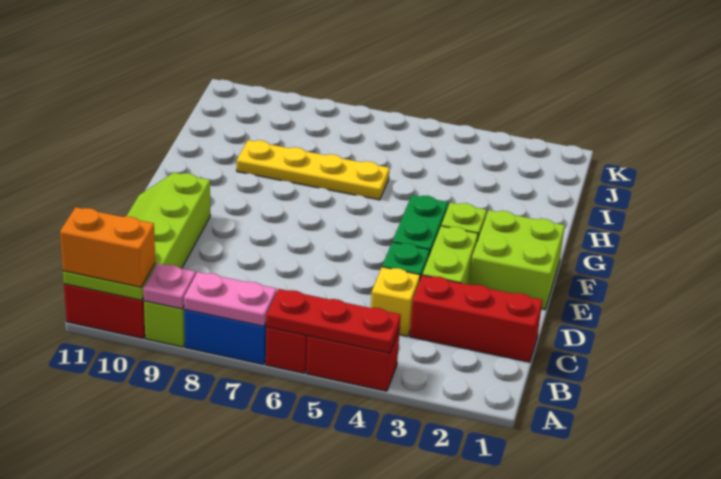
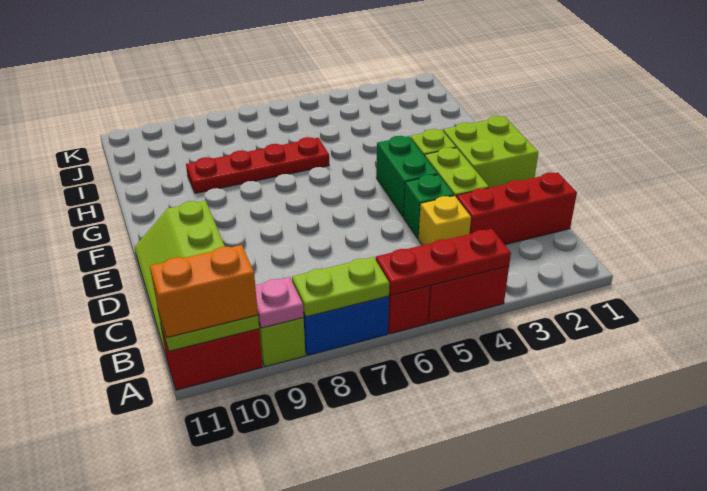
pink 1x2 plate [184,272,277,326] -> lime 1x2 plate [292,257,389,317]
yellow 1x4 plate [237,140,389,200] -> red 1x4 plate [186,137,329,193]

